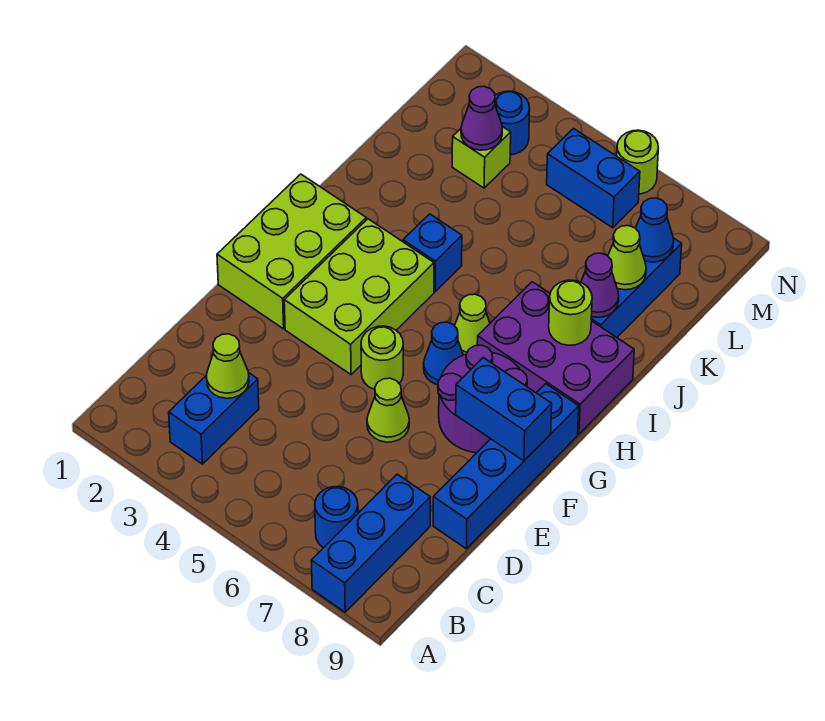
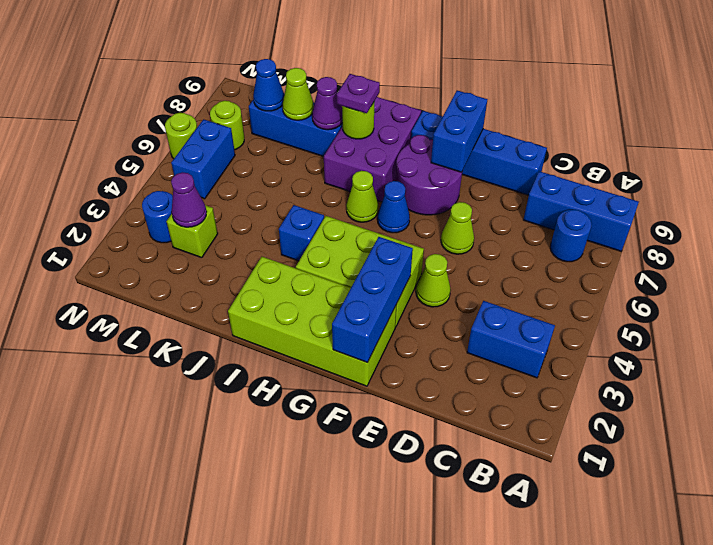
lime 1x1 cone [206,334,249,398] -> lime 1x1 cone moved to [416,254,451,307]
lime 2x3 brick [217,174,366,329] -> lime 2x4 brick [228,257,397,386]
none -> blue 1x3 brick [332,237,413,363]
lime 1x1 round brick [361,326,403,390] -> lime 1x1 round brick moved to [210,101,244,150]
none -> purple 1x1 plate [337,74,380,113]

